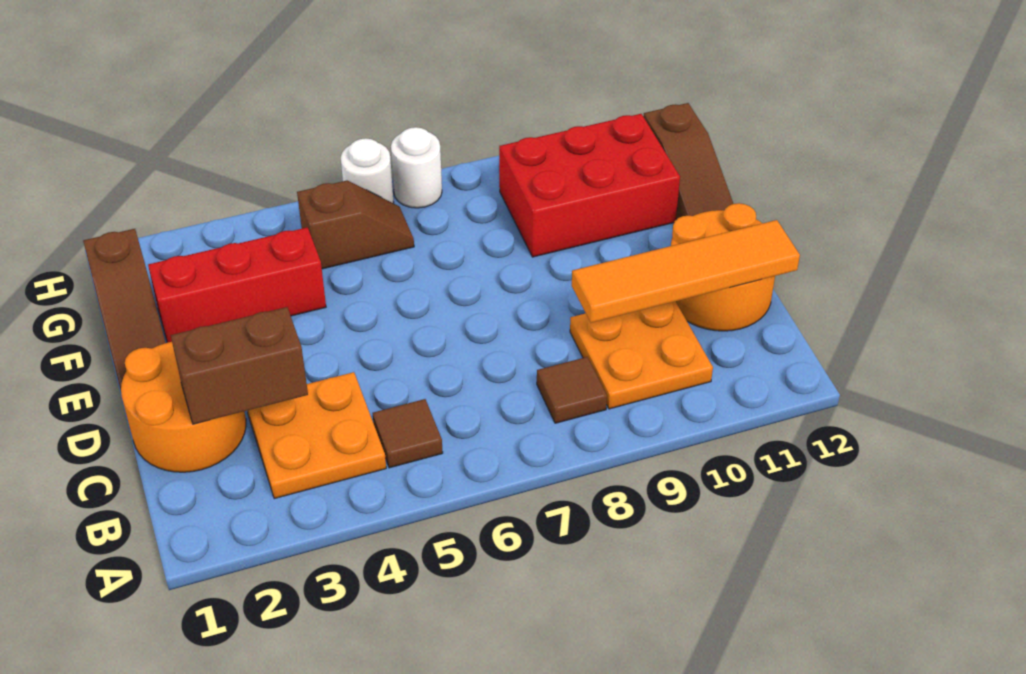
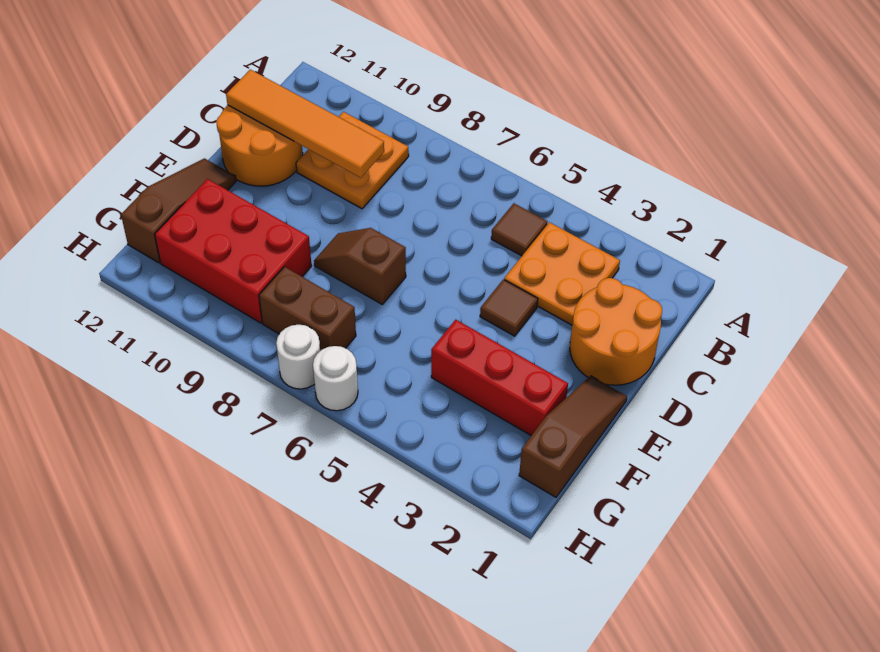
brown 1x1 tile [537,357,607,423] -> brown 1x1 tile moved to [480,279,538,336]
brown 1x2 brick [171,307,308,424] -> brown 1x2 brick moved to [259,267,356,351]
brown 1x2 slope [297,181,414,269] -> brown 1x2 slope moved to [314,228,406,304]

